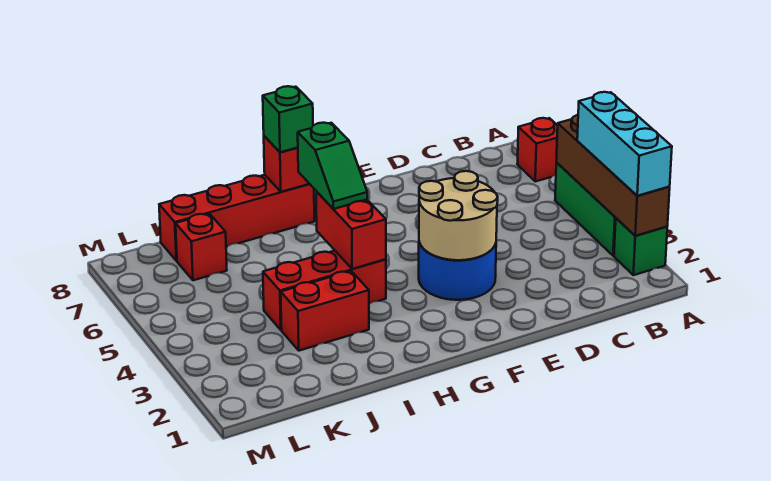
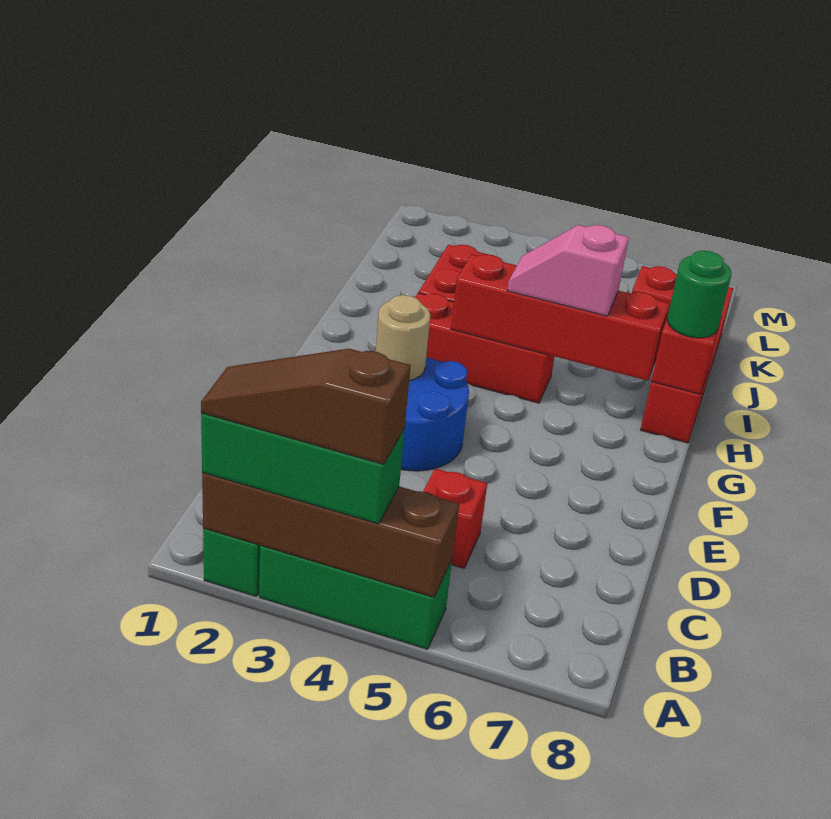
cyan 1x3 brick [577,92,672,196] -> green 1x3 brick [201,413,405,524]
none -> brown 1x3 slope [201,349,411,464]
red 1x1 brick [517,118,558,181] -> red 1x1 brick moved to [423,468,487,568]
tan 2x2 round brick [419,171,498,260] -> tan 1x1 round brick [376,295,430,380]
red 1x3 brick [263,251,386,330] -> red 1x3 brick turned to [415,293,555,403]
red 1x2 brick [316,191,386,269] -> red 1x4 brick [451,254,670,381]
green 1x2 slope [298,123,367,209] -> pink 1x2 slope [507,225,629,316]
green 1x1 brick [263,86,313,152] -> green 1x1 round brick [667,251,731,338]

